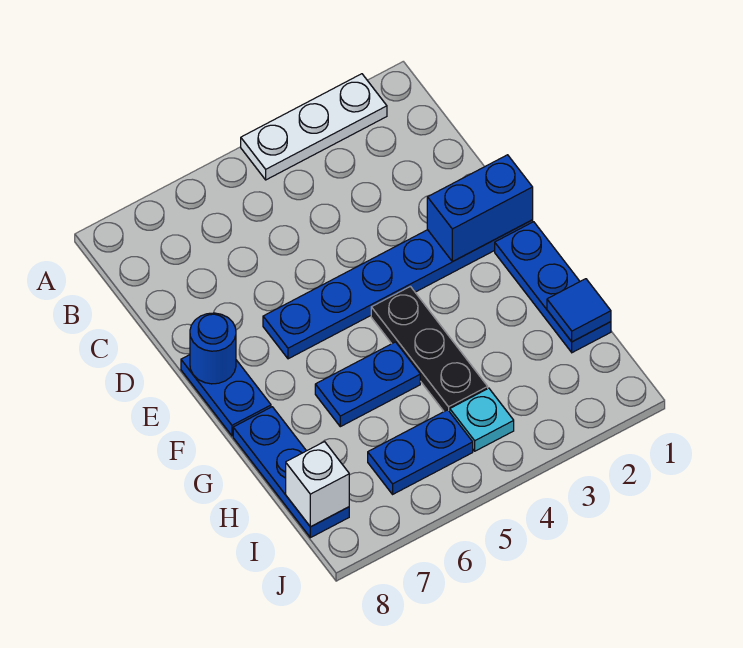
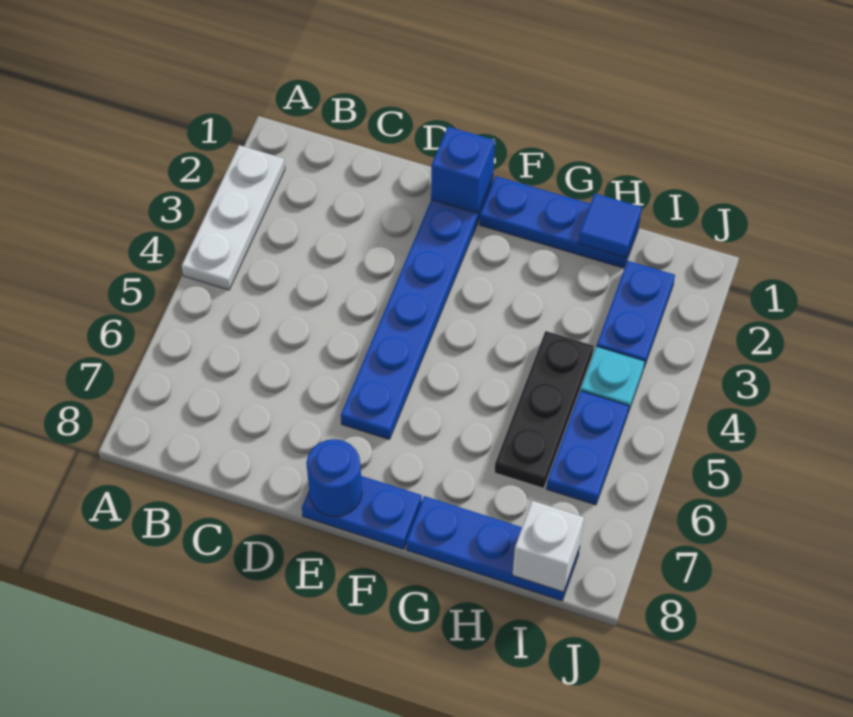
blue 1x2 brick [427,155,533,262] -> blue 1x1 brick [431,127,495,213]
black 1x3 plate [371,286,488,412] -> black 1x3 plate turned to [495,331,594,488]
blue 1x2 plate [315,342,420,427] -> blue 1x2 plate moved to [597,261,675,367]

